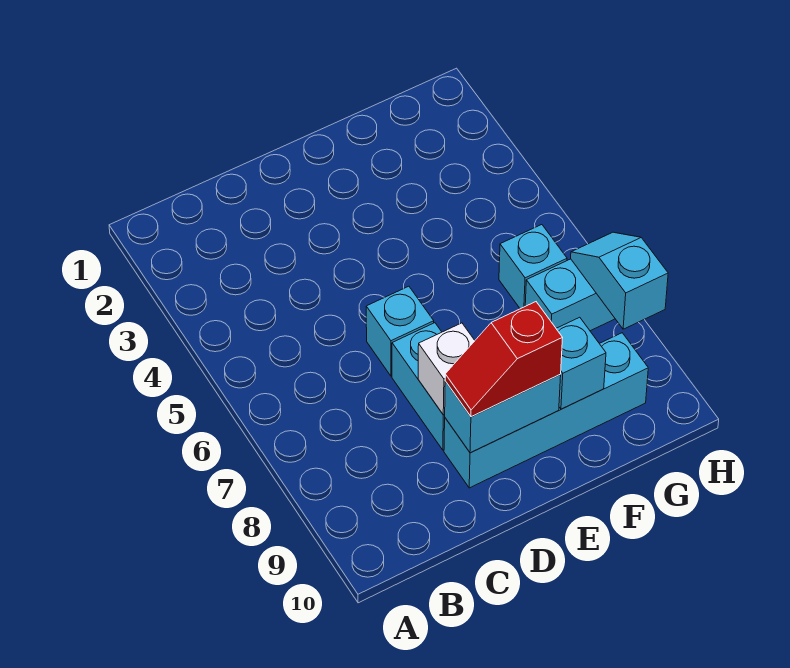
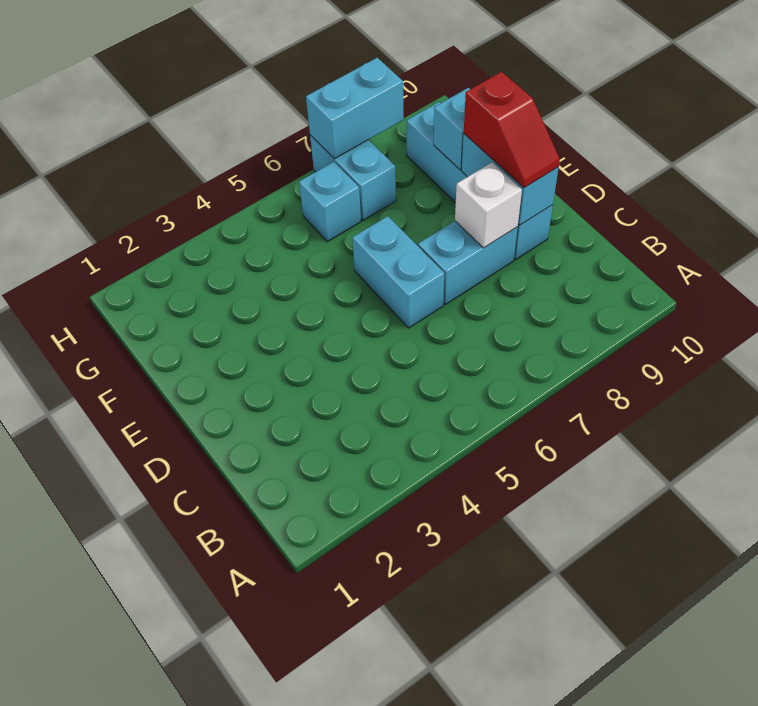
cyan 1x1 brick [366,286,434,376] -> cyan 1x2 brick [352,216,444,328]
cyan 1x2 slope [571,232,668,329] -> cyan 1x2 brick [306,58,404,159]

